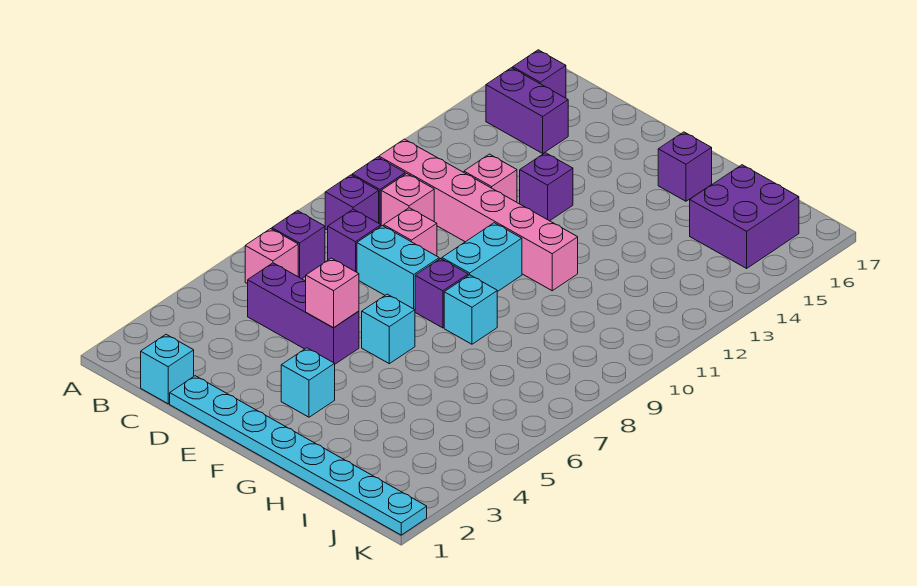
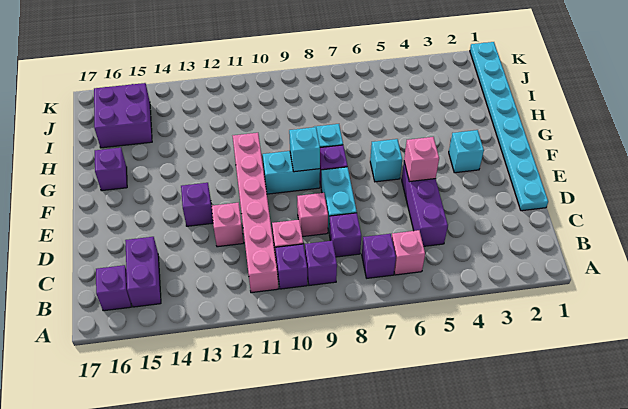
cyan 1x1 brick [141,334,194,404] -> cyan 1x1 brick moved to [289,127,320,172]

